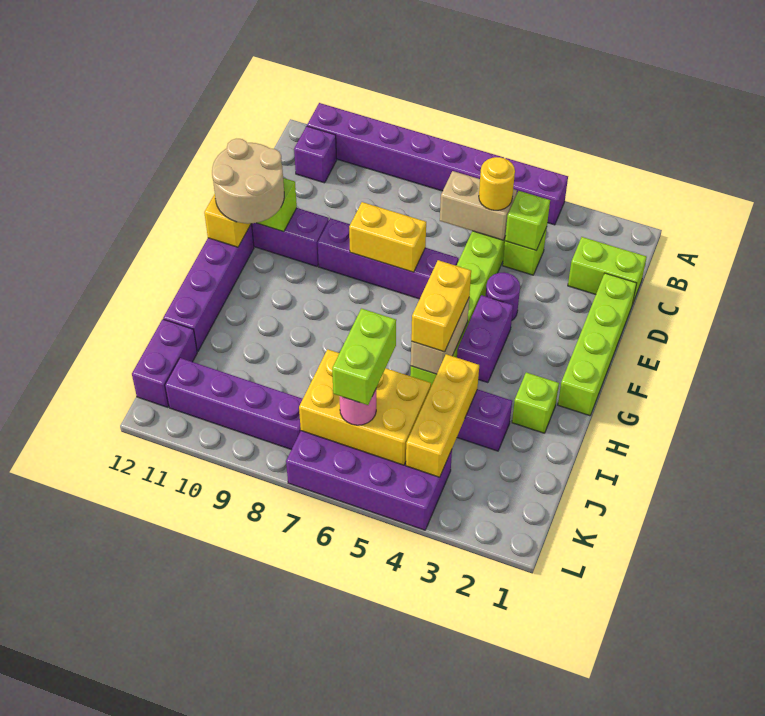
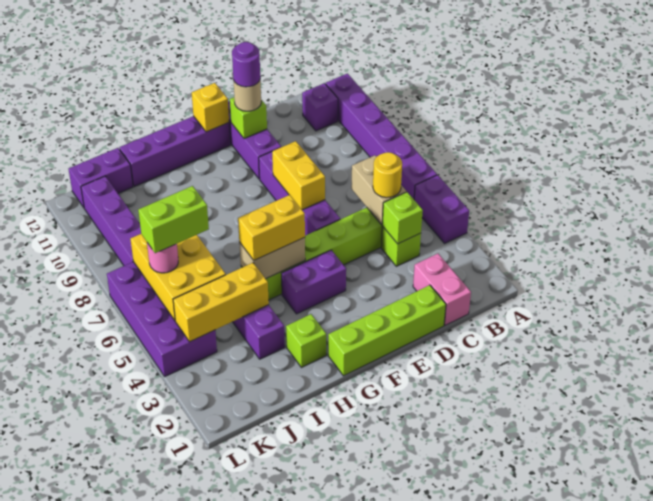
lime 1x2 brick [568,237,647,305] -> pink 1x2 brick [413,254,471,325]
purple 1x1 round brick [486,273,520,320] -> purple 1x1 round brick moved to [232,42,260,87]
tan 2x2 round brick [212,139,284,224] -> tan 1x1 round brick [234,81,261,111]

